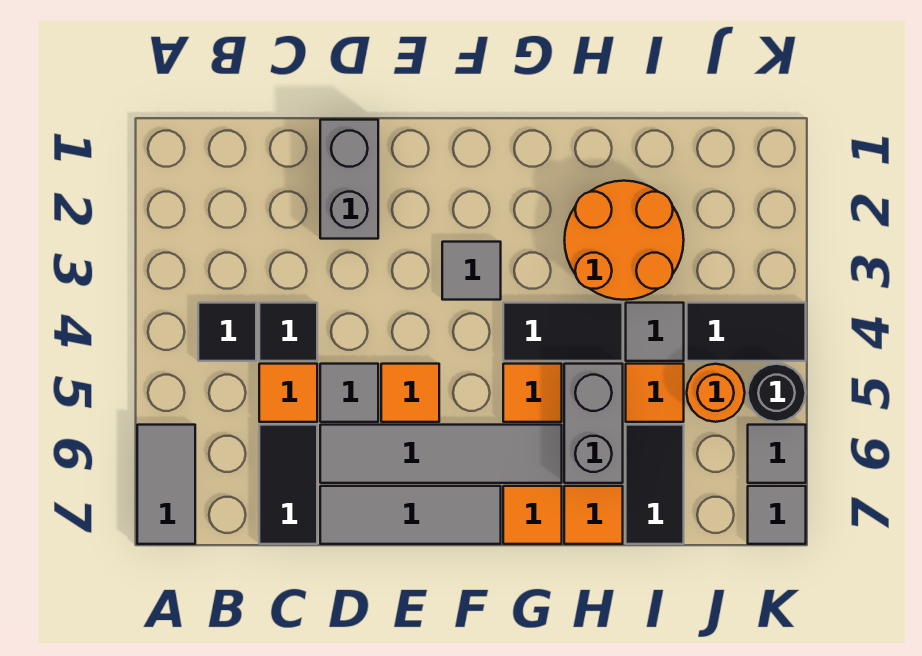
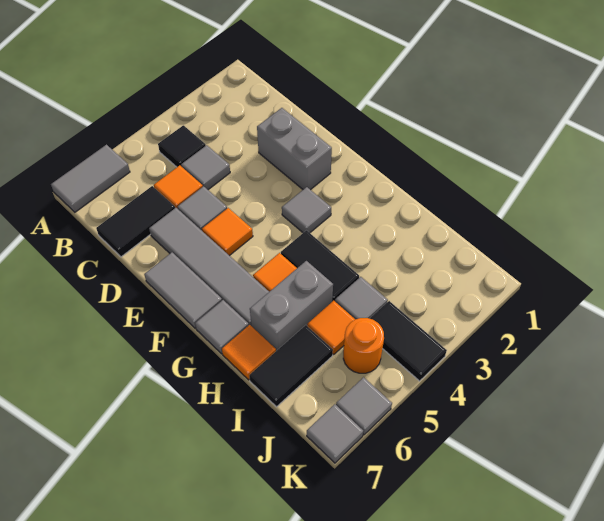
black 1x1 tile [259,303,317,361] -> grey 1x1 tile [181,145,230,190]
grey 1x2 brick [320,120,378,239] -> grey 1x2 brick turned to [257,108,332,190]
grey 1x3 tile [320,486,501,544] -> grey 1x2 tile [144,252,222,328]
orange 1x1 tile [503,486,562,544] -> grey 1x1 tile [195,300,249,354]
orange 2x2 round brick [565,181,684,300] -> none
black 1x1 round brick [748,364,806,422] -> none

